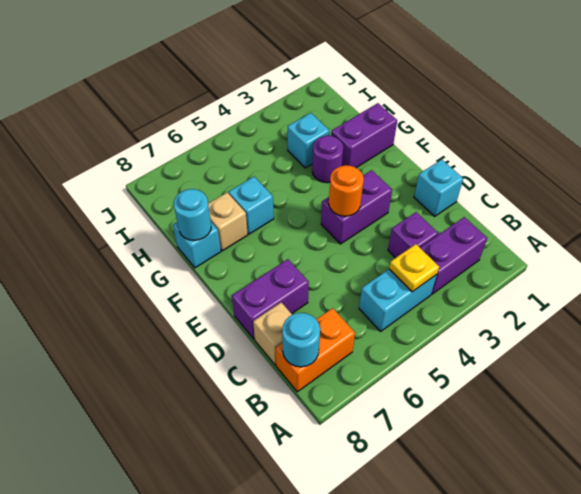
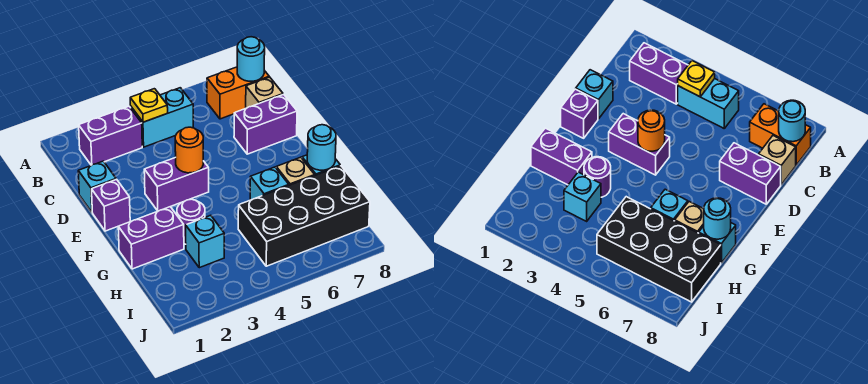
purple 1x1 brick [388,212,438,258] -> purple 1x1 brick moved to [92,179,130,231]
none -> black 2x4 brick [238,166,370,266]

